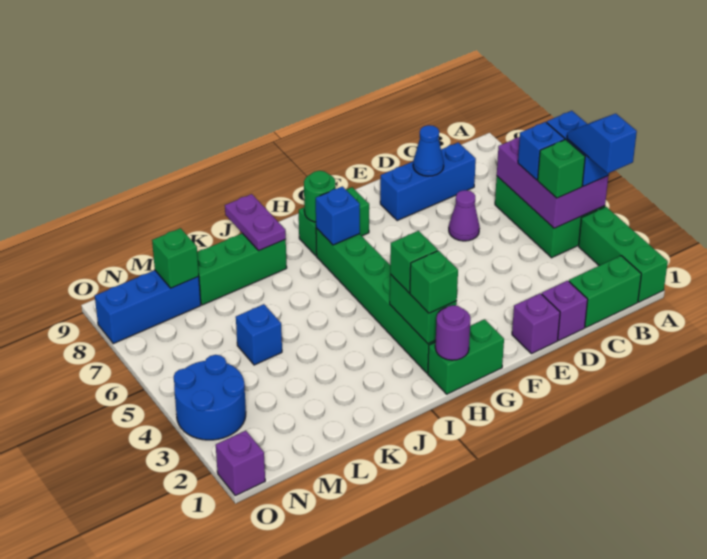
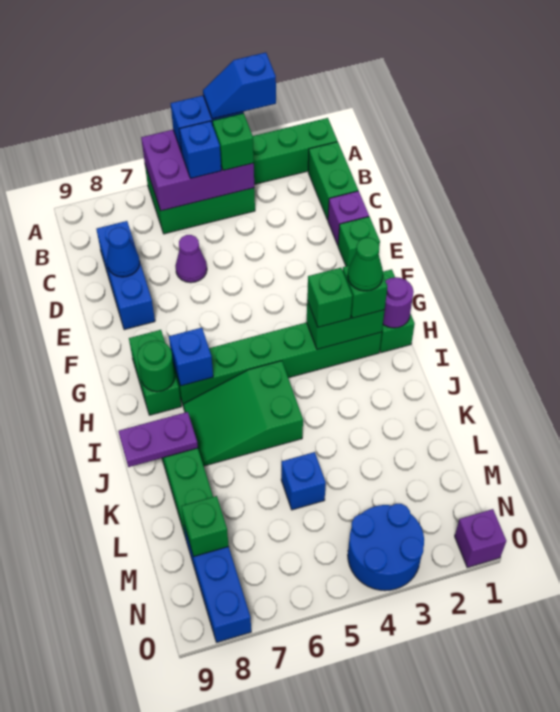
purple 1x1 brick [512,293,560,354] -> green 1x1 brick [338,217,380,266]
none -> green 1x1 cone [348,238,383,291]
none -> green 2x3 slope [183,361,303,466]

